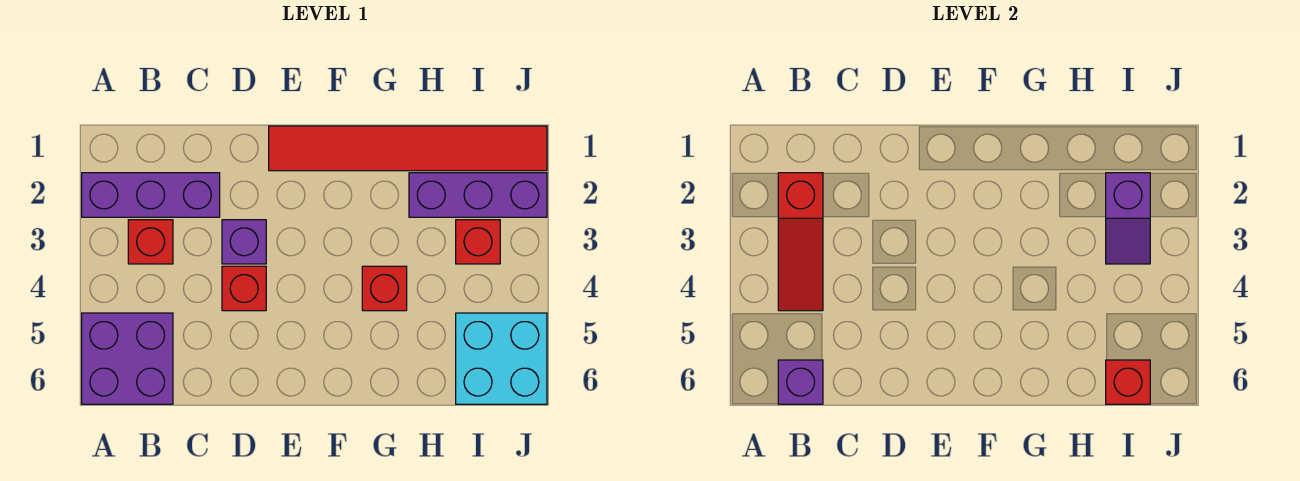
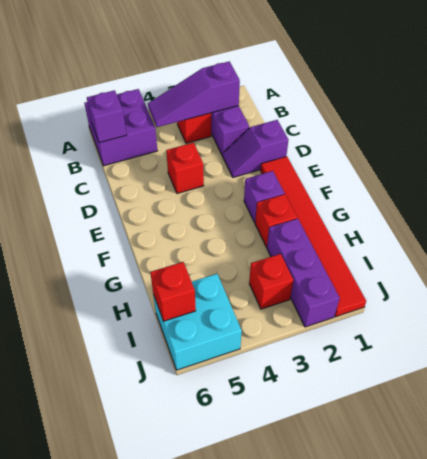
red 1x3 slope [778,173,823,311] -> purple 1x3 slope [148,61,240,127]
purple 1x1 brick [222,220,266,264] -> purple 1x1 brick moved to [244,171,284,222]
red 1x1 brick [362,266,407,311] -> red 1x1 brick moved to [255,194,297,247]
purple 1x2 slope [1106,173,1150,264] -> purple 1x2 slope moved to [223,120,288,177]

